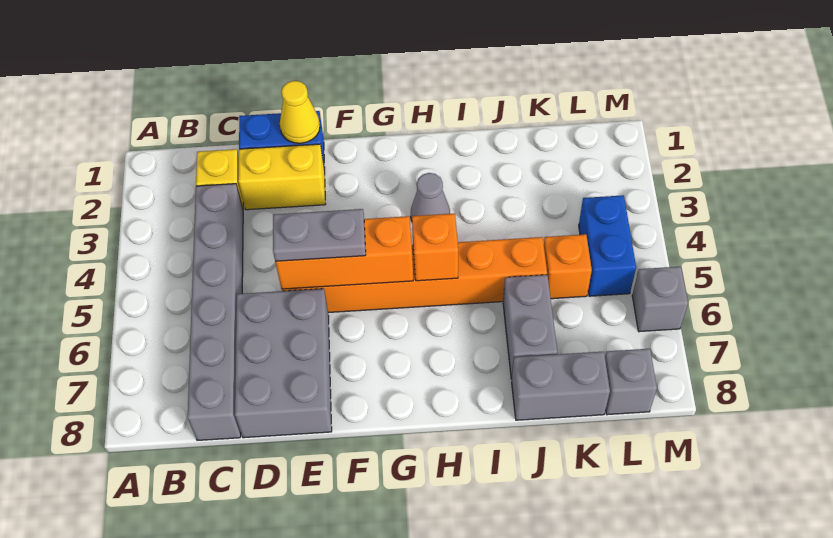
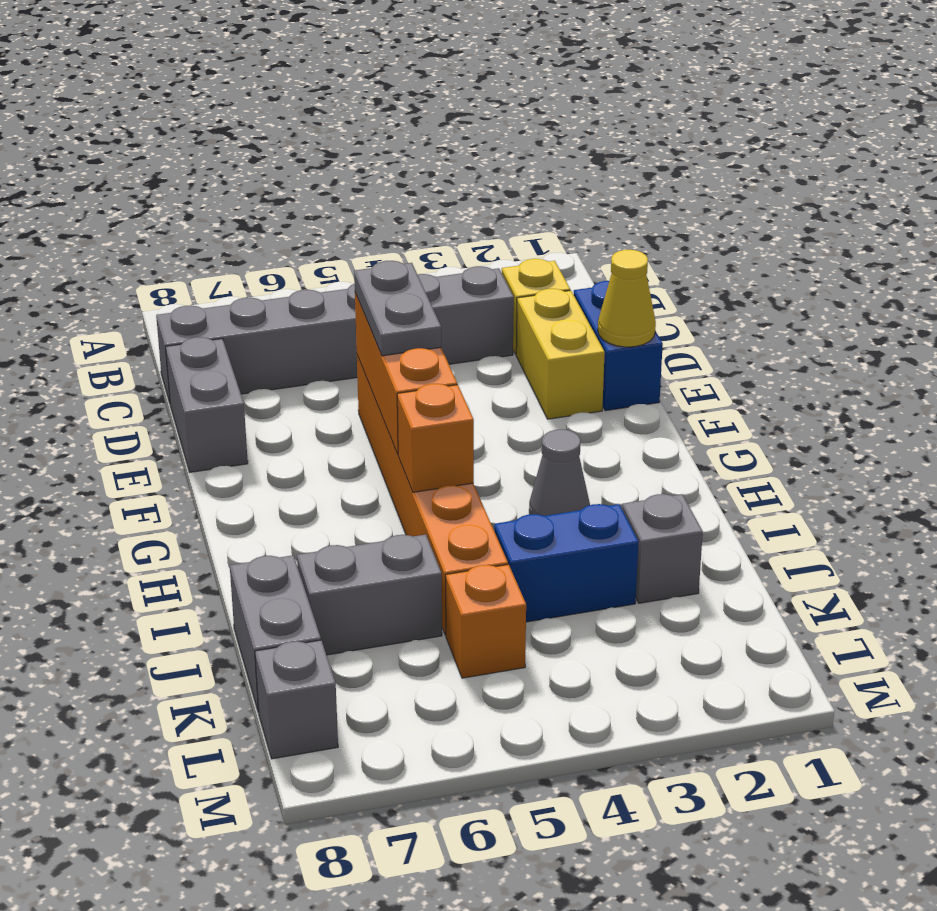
grey 2x3 brick [235,289,332,438] -> grey 1x2 brick [166,337,248,472]
blue 1x2 brick [579,195,636,296] -> blue 1x2 brick moved to [494,504,639,622]
grey 1x1 brick [632,267,688,332] -> grey 1x1 brick moved to [622,494,703,603]

